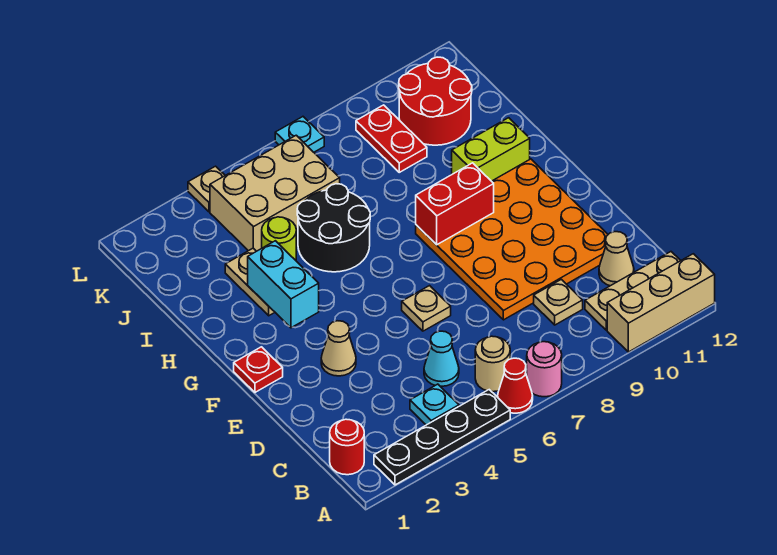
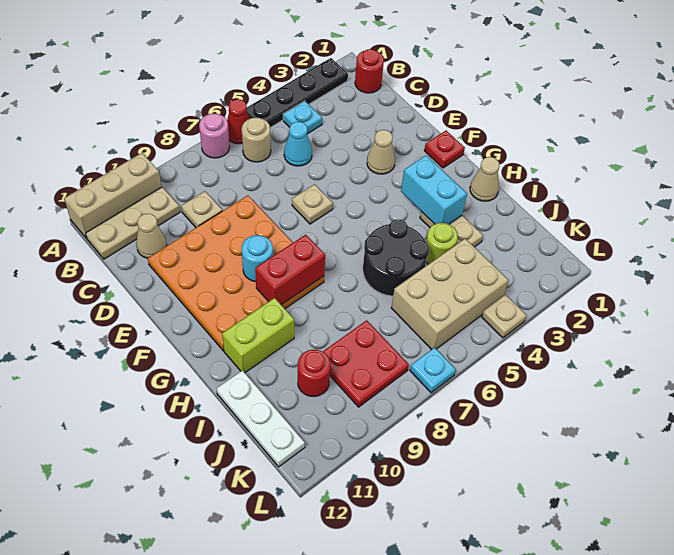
none -> cyan 1x1 round brick [242,235,273,281]
none -> tan 1x1 cone [470,157,499,201]
none -> white 1x3 plate [217,370,305,467]
red 1x2 plate [356,105,427,172] -> red 2x2 plate [323,320,409,407]
red 2x2 round brick [399,57,472,145] -> red 1x1 round brick [298,350,330,397]

